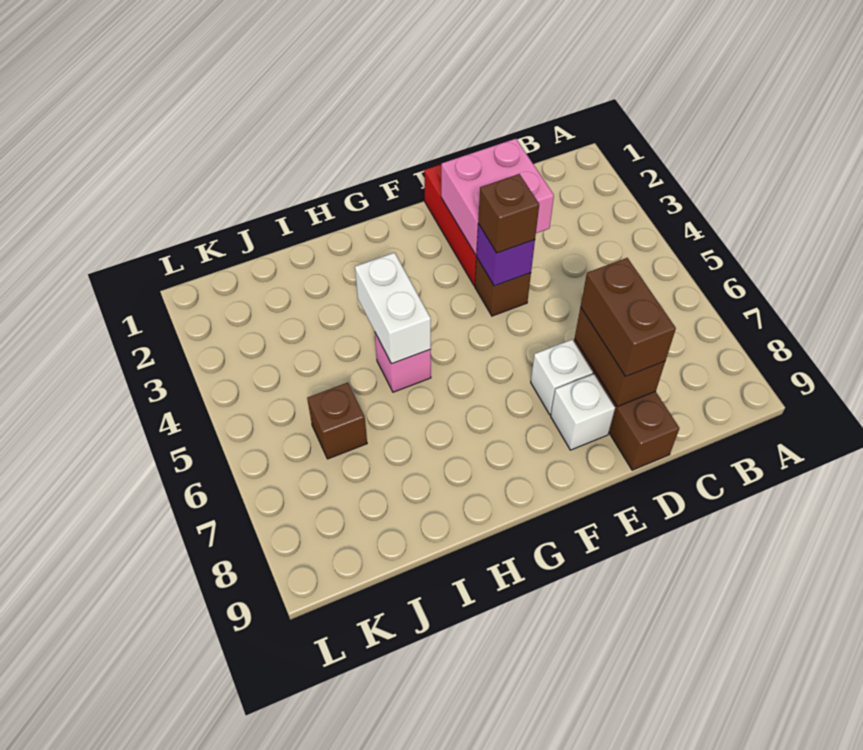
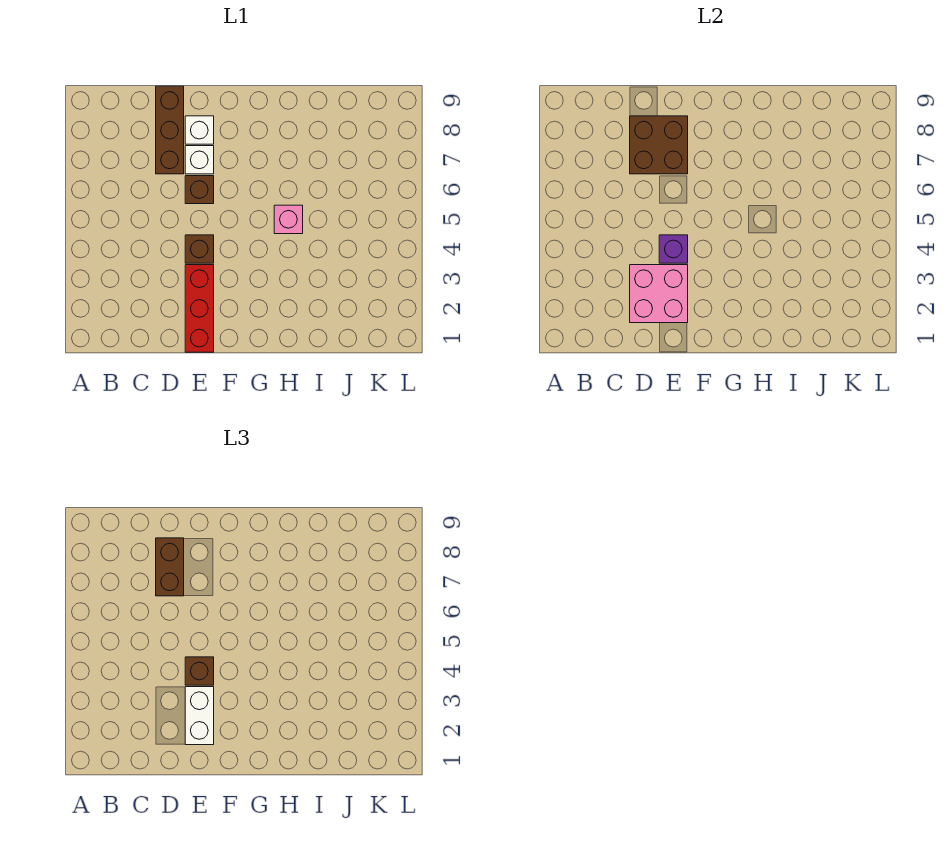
brown 1x2 brick [575,307,665,407] -> brown 2x2 brick [630,116,688,174]
white 1x2 brick [355,253,431,364] -> white 1x2 brick moved to [185,687,214,745]
brown 1x1 brick [307,383,367,459] -> brown 1x1 brick moved to [185,176,214,204]

